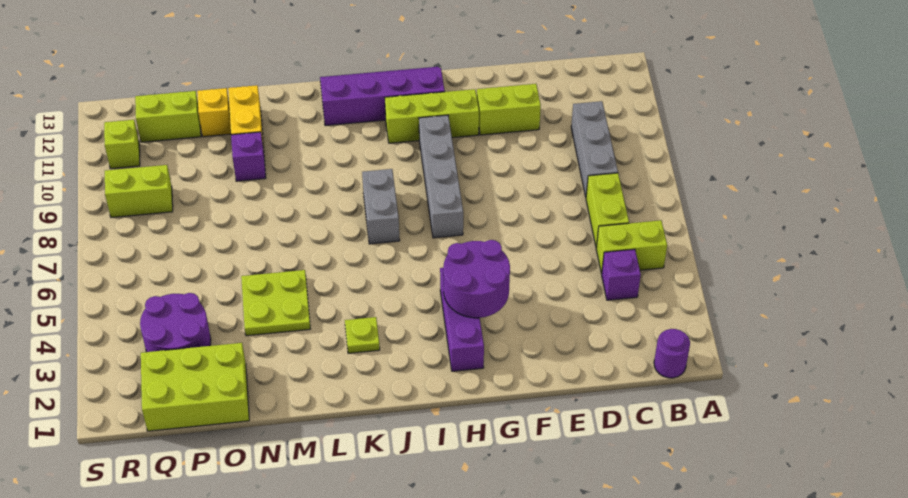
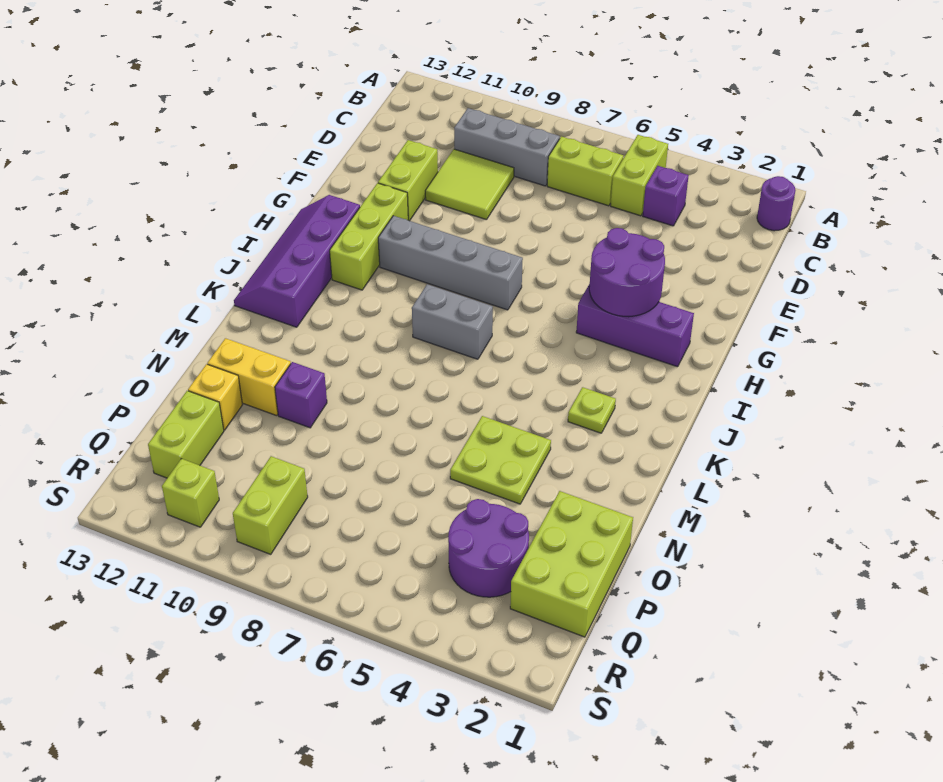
none -> lime 2x2 tile [425,149,514,220]

